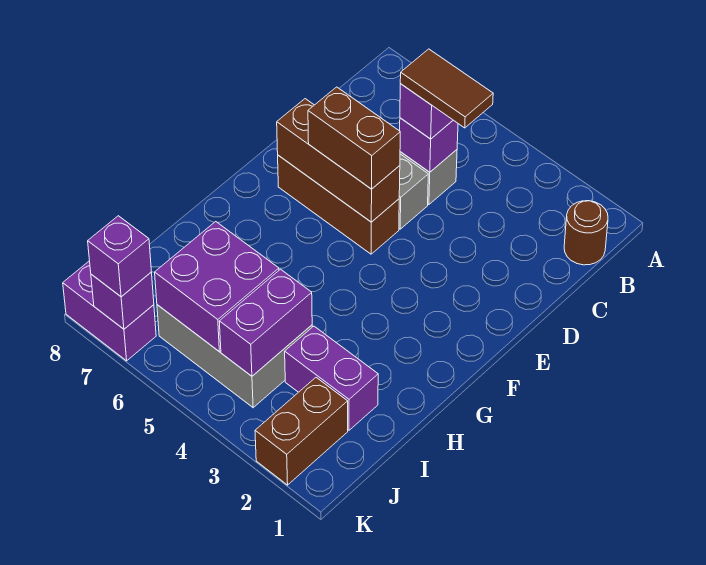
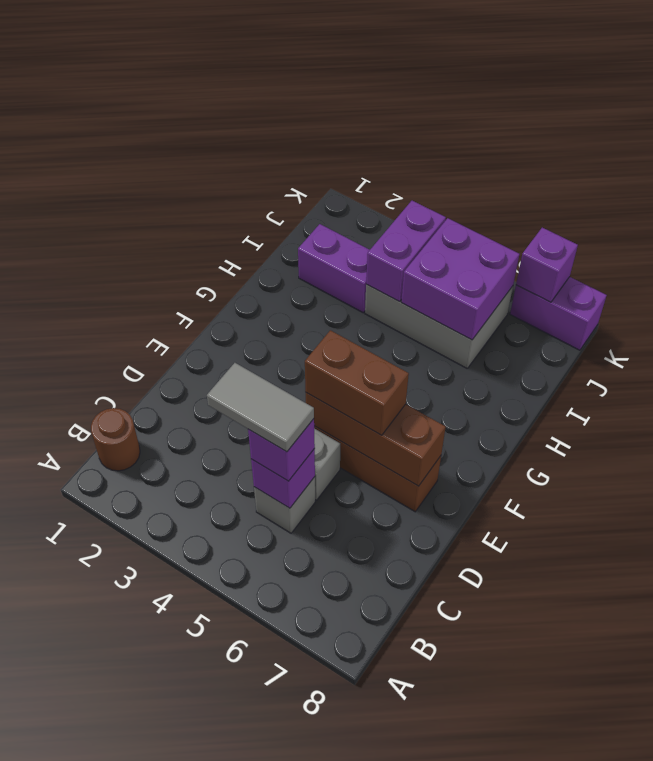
brown 1x2 tile [400,49,493,128] -> grey 1x2 tile [207,363,314,452]
brown 1x2 brick [255,378,348,485] -> none
purple 1x1 brick [88,216,151,297] -> none

